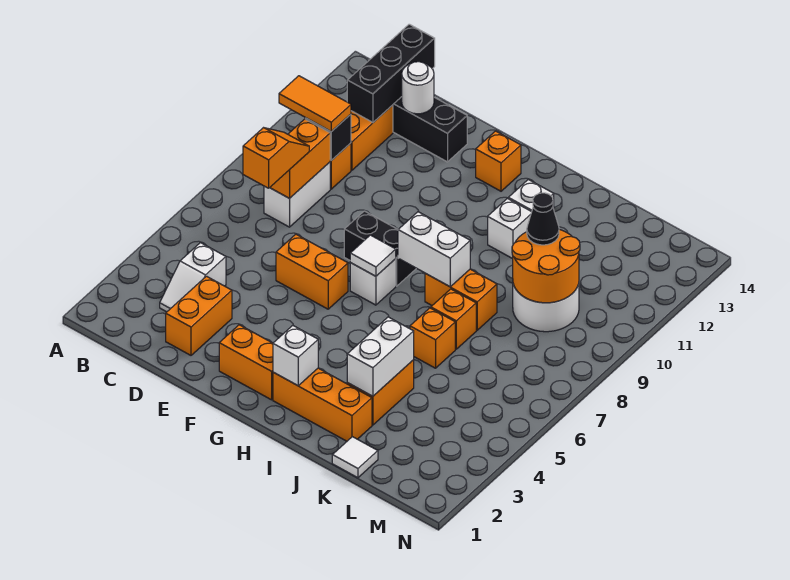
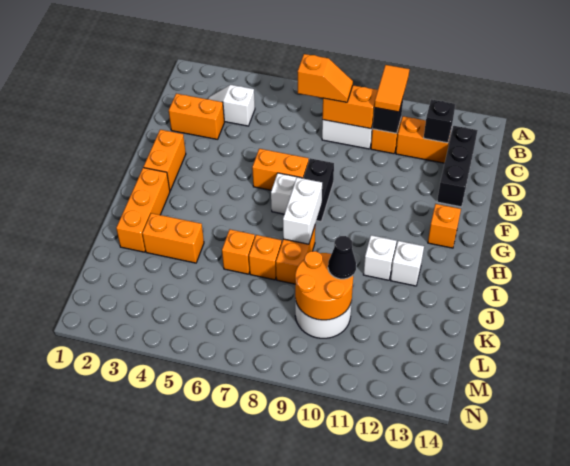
black 1x3 brick [347,24,435,122] -> black 1x1 brick [424,99,455,143]
white 1x1 round brick [402,62,434,114] -> none
orange 1x2 brick [276,234,348,309] -> orange 1x2 brick turned to [252,149,309,190]
white 1x1 tile [350,235,396,276] -> none
white 1x1 brick [273,325,318,386] -> none
white 1x2 brick [347,317,414,396] -> none
white 1x1 tile [332,437,378,478] -> none

